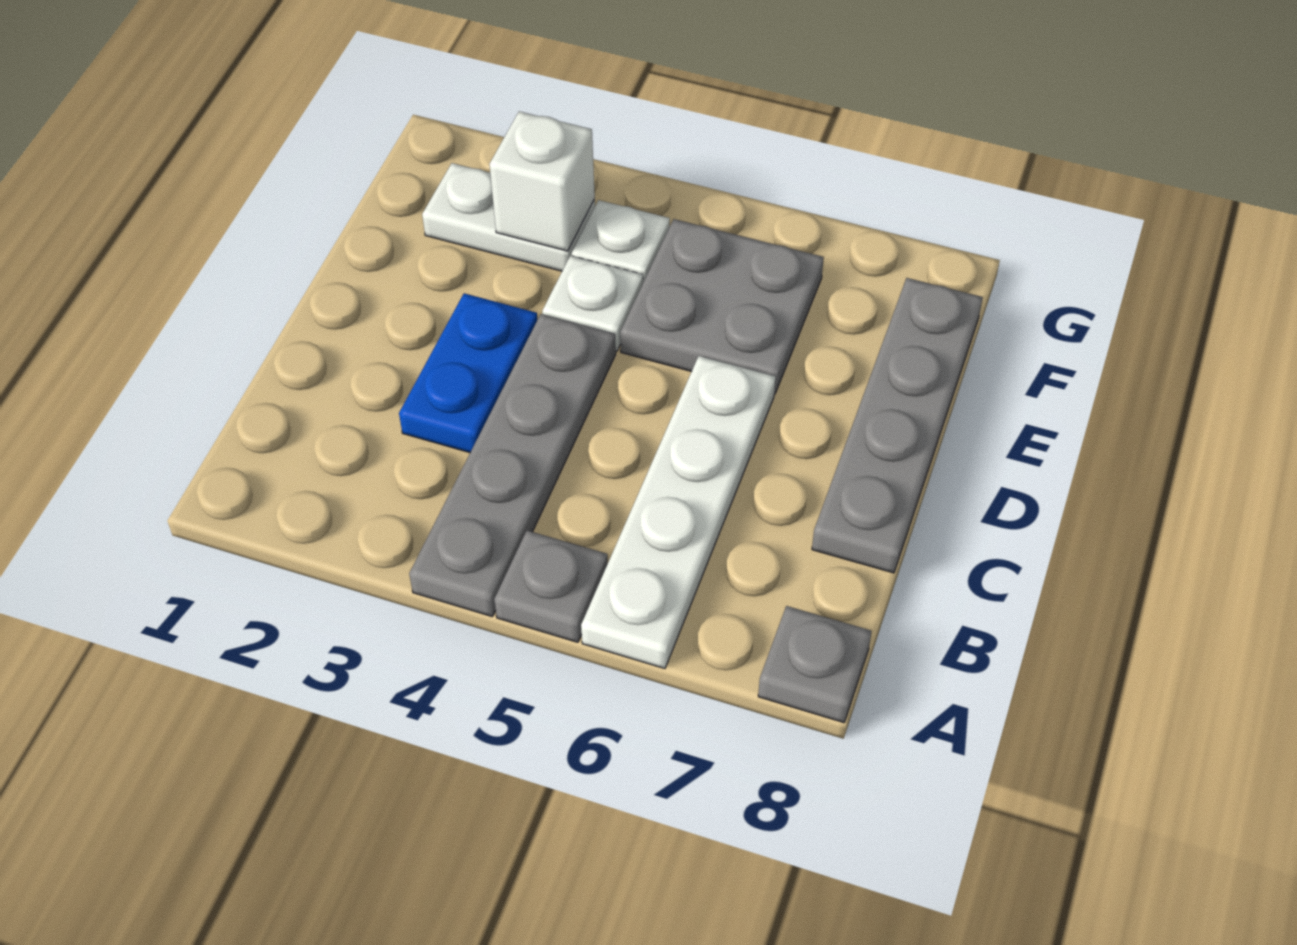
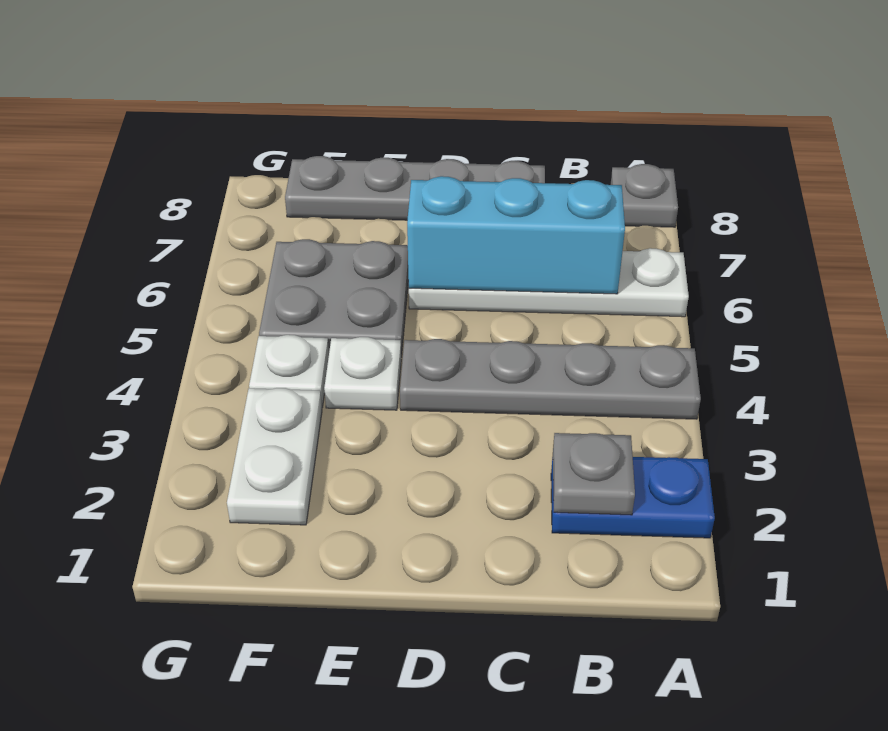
grey 1x1 plate [494,531,608,642] -> grey 1x1 plate moved to [553,433,635,515]
none -> cyan 1x3 brick [407,176,625,294]
blue 1x2 plate [399,293,538,453] -> blue 1x2 plate moved to [551,457,715,538]
white 1x1 brick [489,111,595,251] -> none

